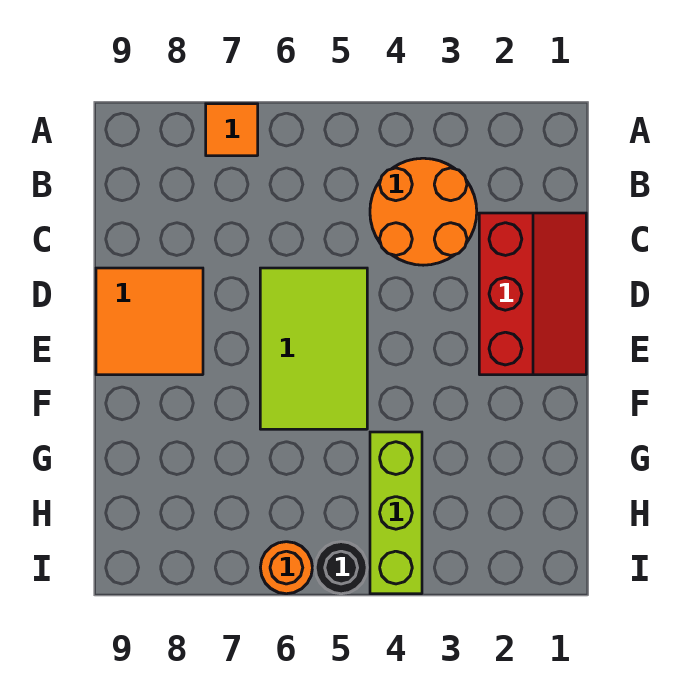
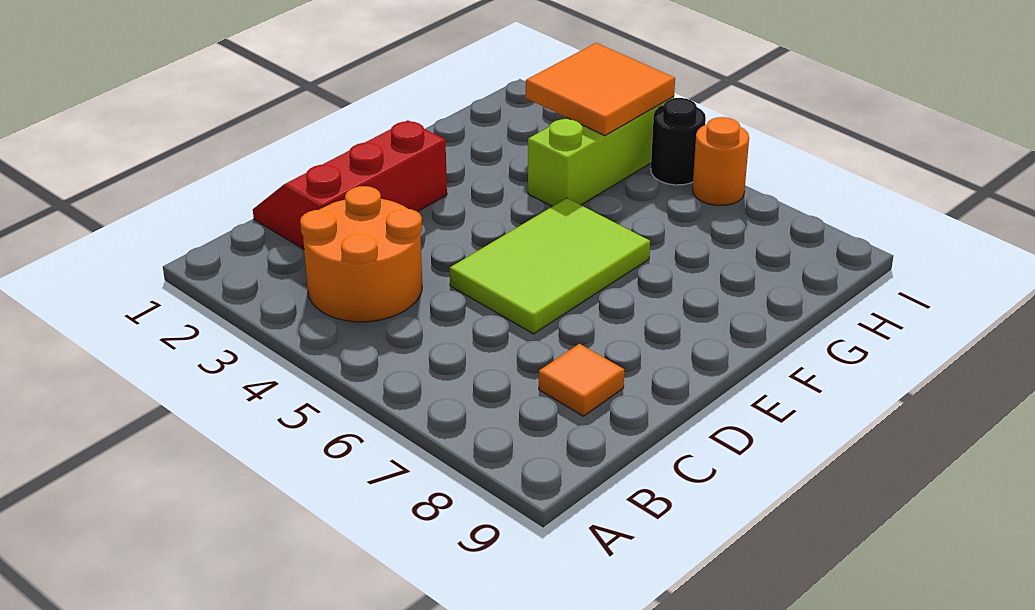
orange 1x1 tile [206,104,258,156] -> orange 1x1 tile moved to [539,344,624,416]
orange 2x2 tile [96,268,203,375] -> orange 2x2 tile moved to [526,43,675,136]

